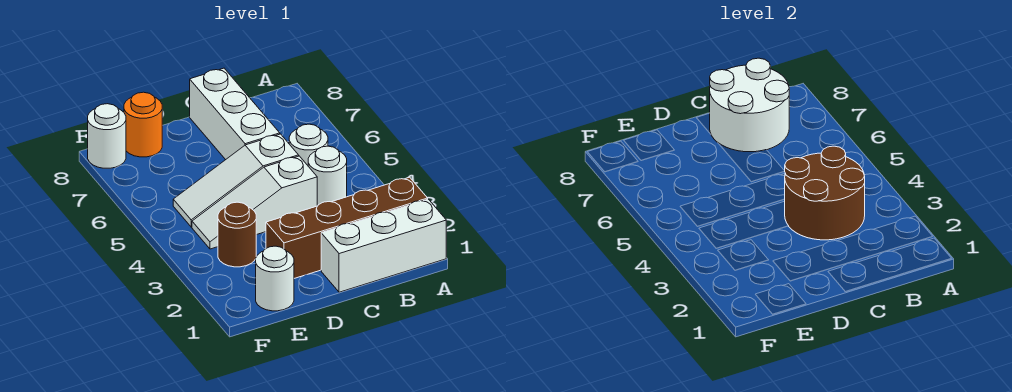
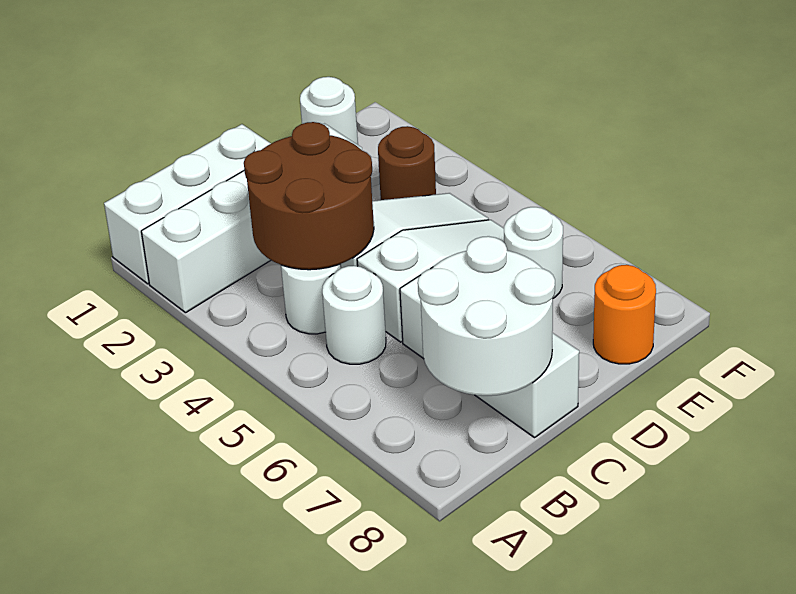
brown 1x4 brick [266,177,428,278] -> white 1x4 brick [141,124,362,313]
white 1x1 round brick [88,104,126,168] -> white 1x1 round brick moved to [504,207,563,298]

